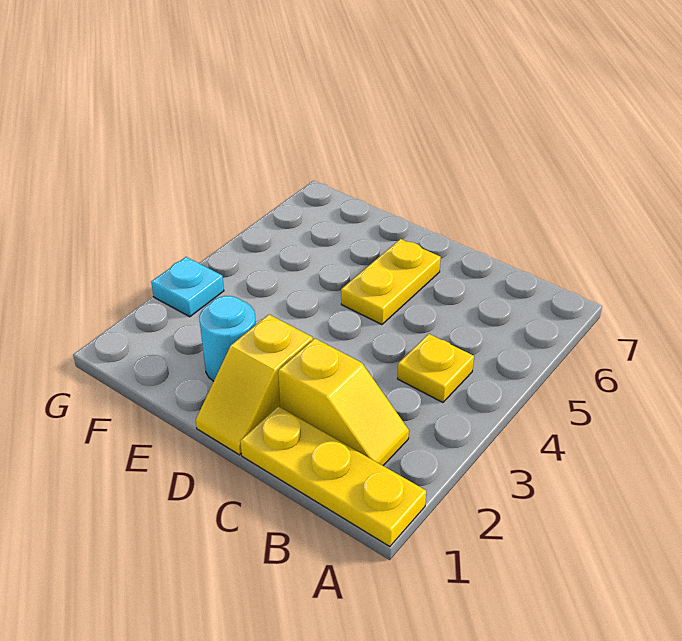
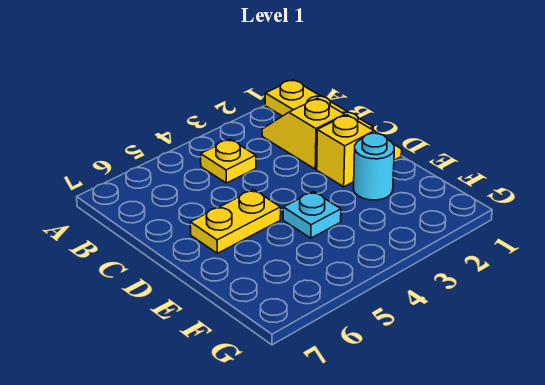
cyan 1x1 plate [151,257,224,317] -> cyan 1x1 plate moved to [283,192,341,238]

